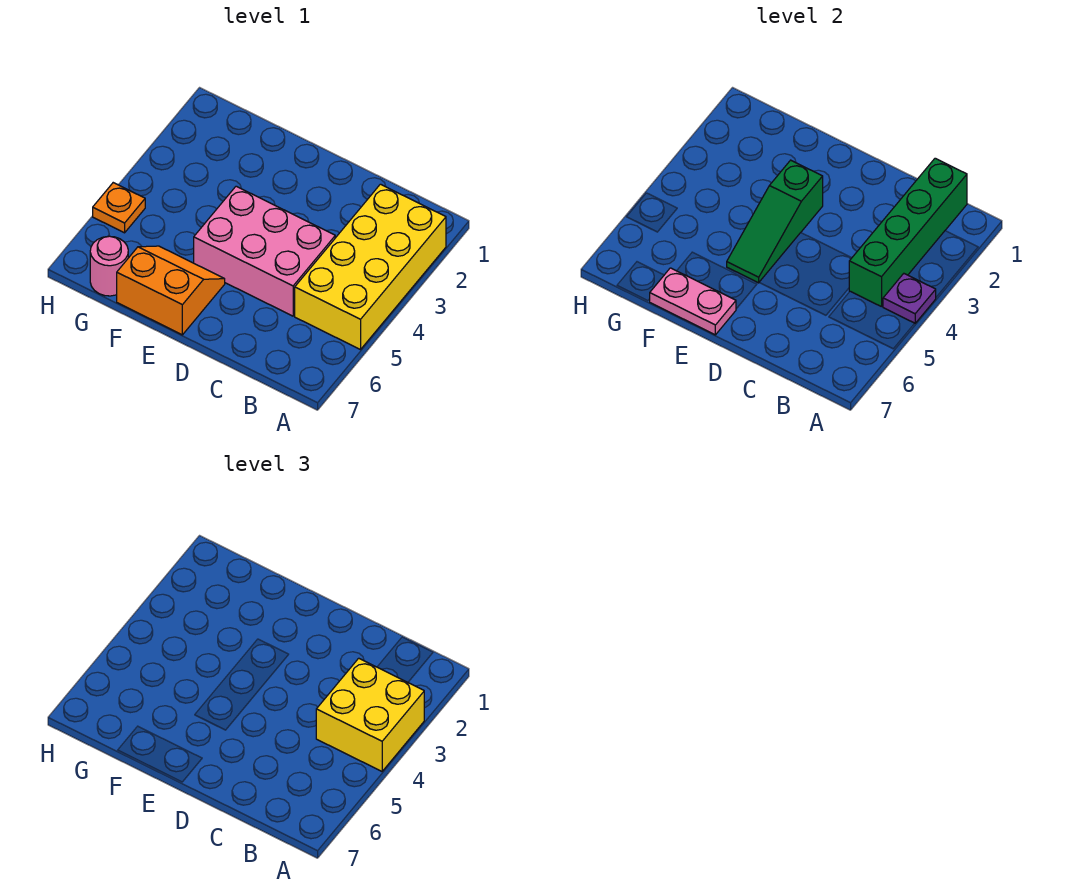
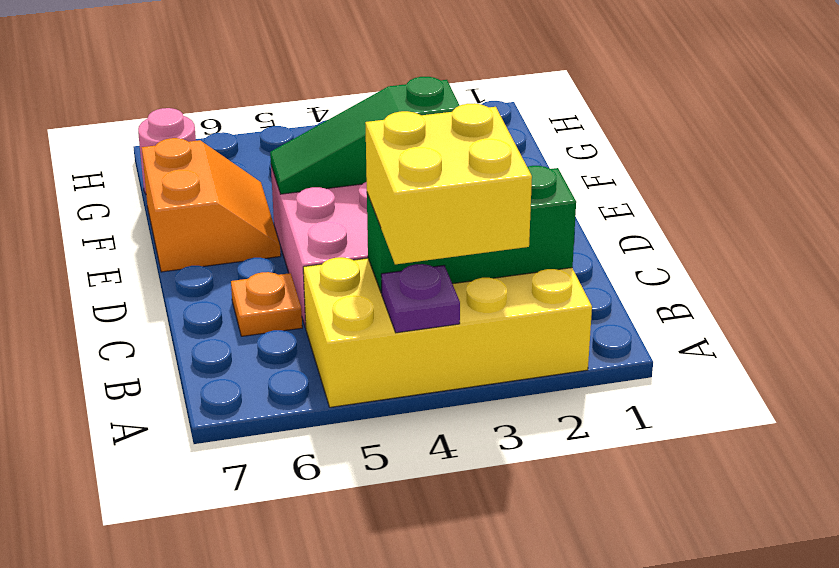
green 1x4 brick [849,158,967,307] -> green 1x3 brick [367,166,576,293]
pink 1x2 plate [650,268,736,335] -> none
orange 1x1 plate [93,183,145,233] -> orange 1x1 plate moved to [231,272,302,336]

